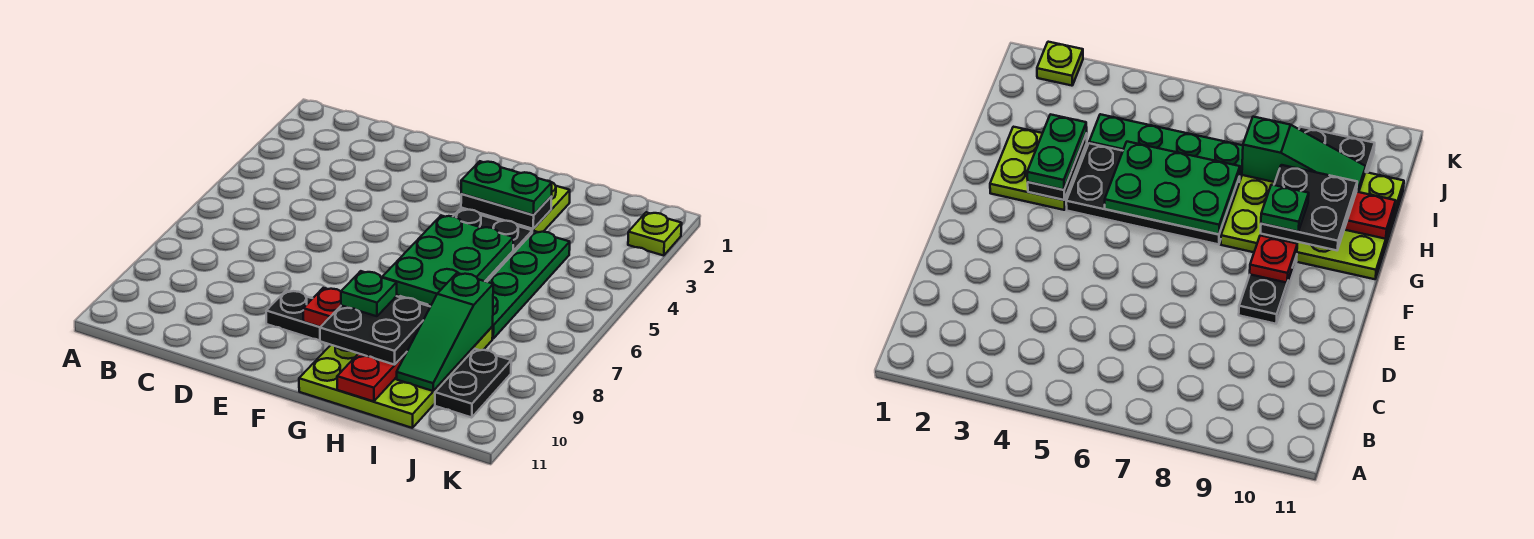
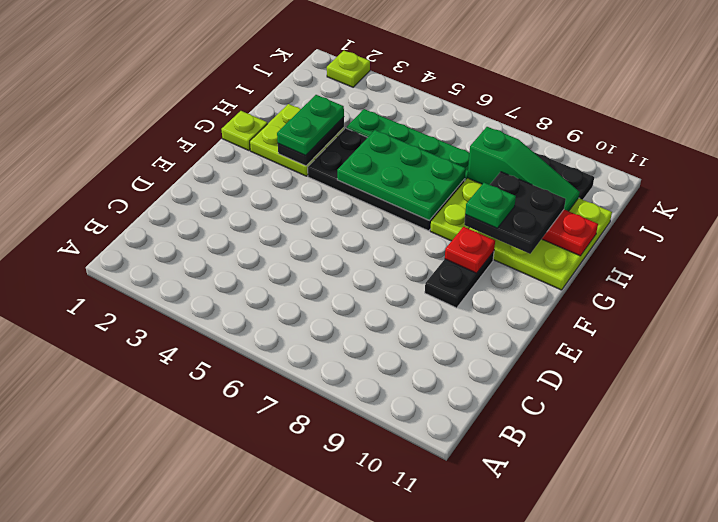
none -> lime 1x1 plate [221,111,268,151]

